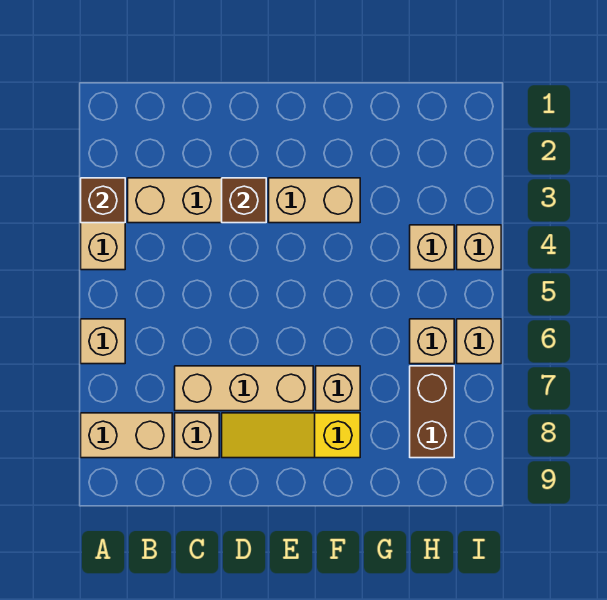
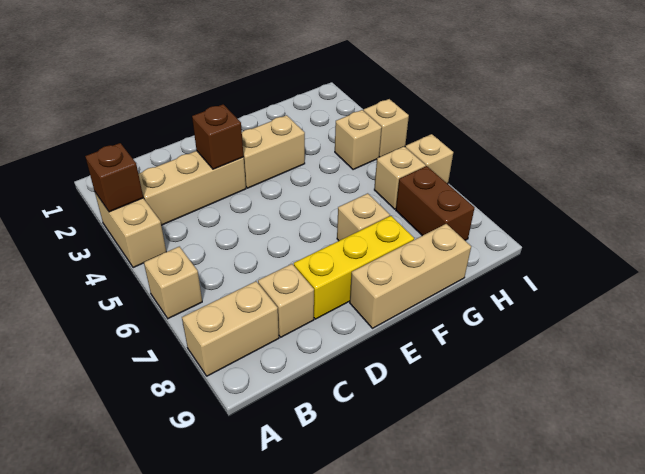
tan 1x3 brick [175,366,313,411] -> tan 1x3 brick moved to [350,224,471,328]
yellow 1x3 slope [222,413,360,458] -> yellow 1x3 brick [294,216,414,319]

